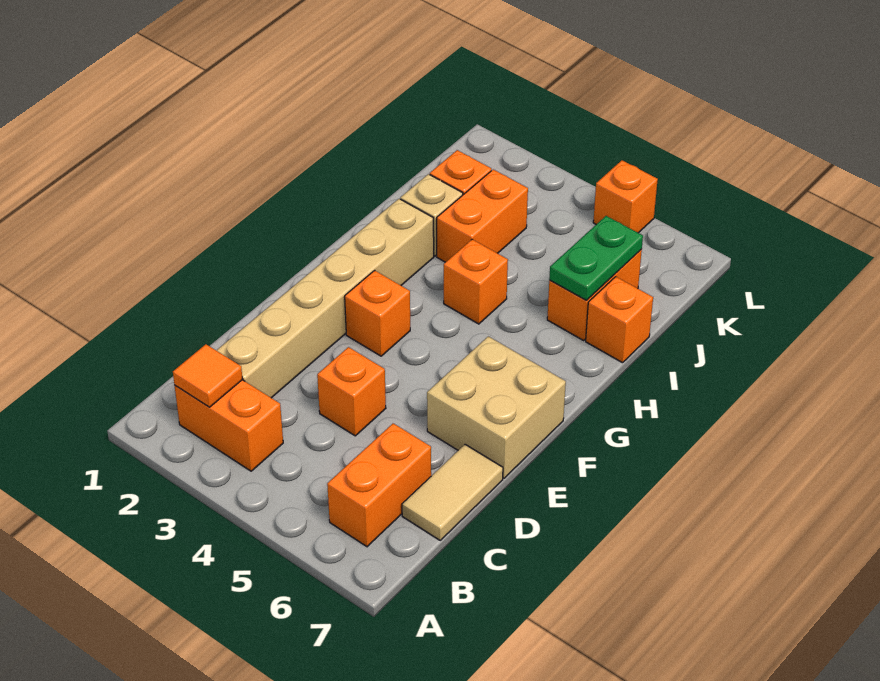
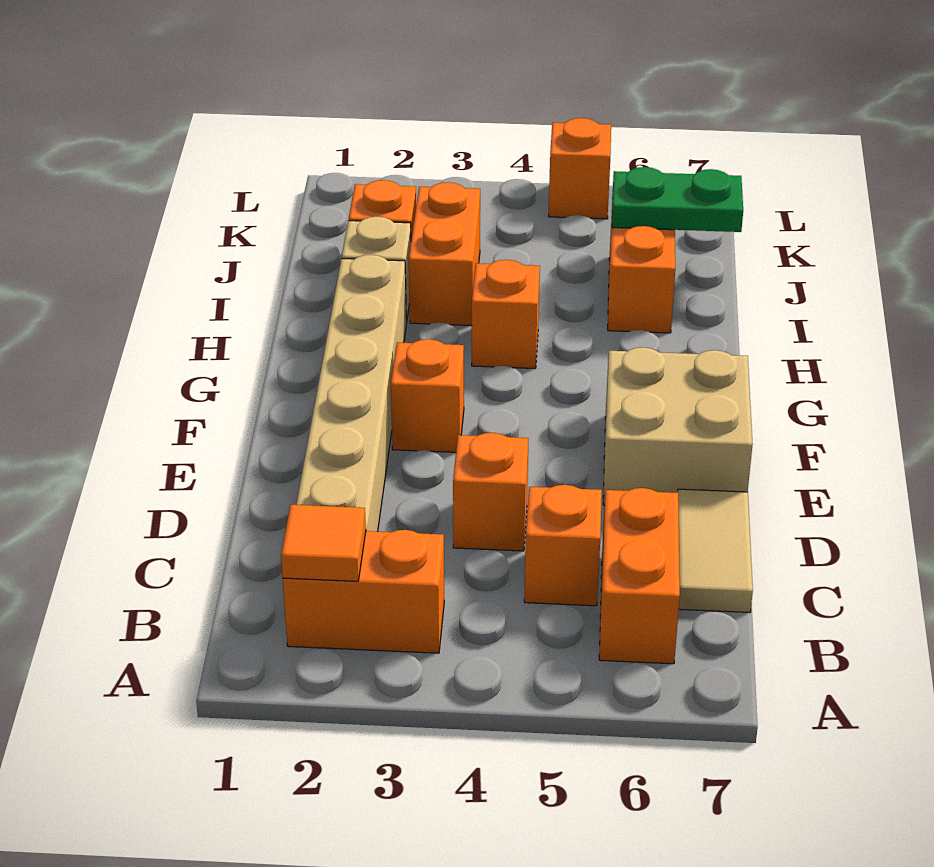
green 1x2 plate [549,216,643,301] -> green 1x2 plate turned to [612,167,743,232]
orange 1x1 brick [586,277,653,363] -> orange 1x1 brick moved to [524,485,602,606]

